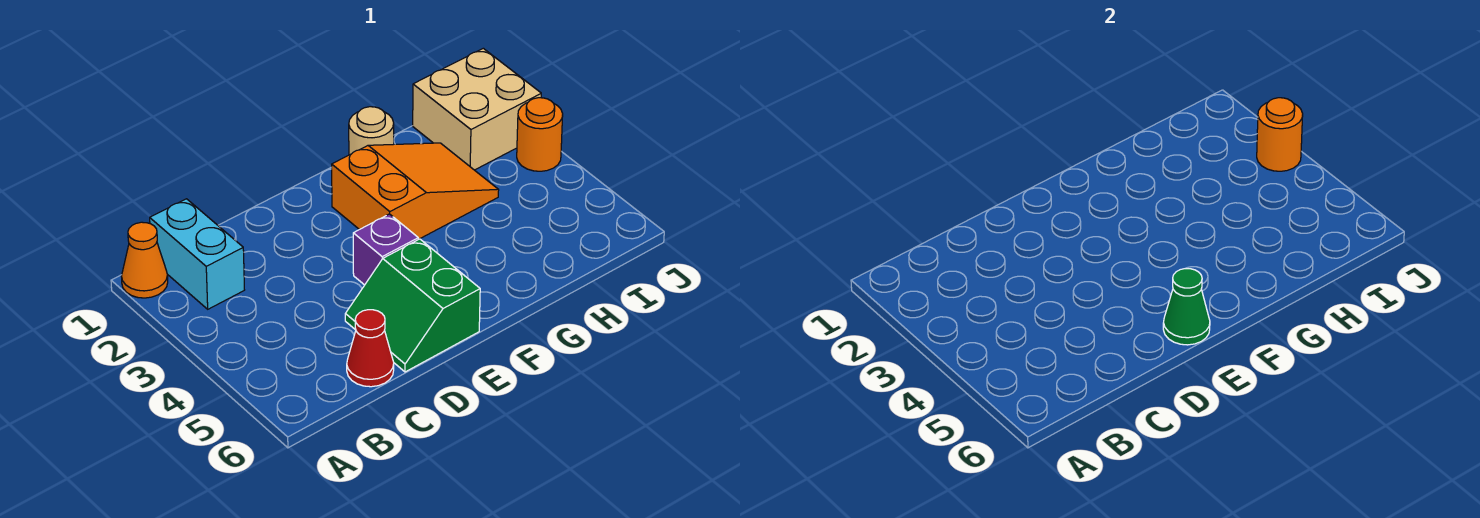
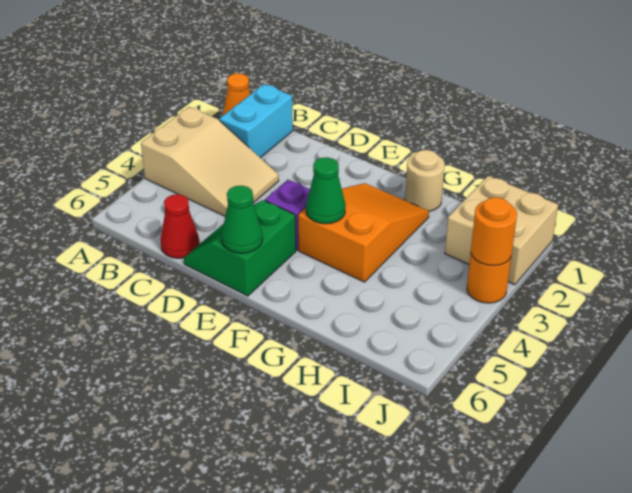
none -> tan 2x3 slope [141,107,279,216]
orange 2x3 slope [332,143,499,239] -> orange 2x3 slope turned to [298,183,429,282]
none -> green 1x1 cone [306,157,346,224]

